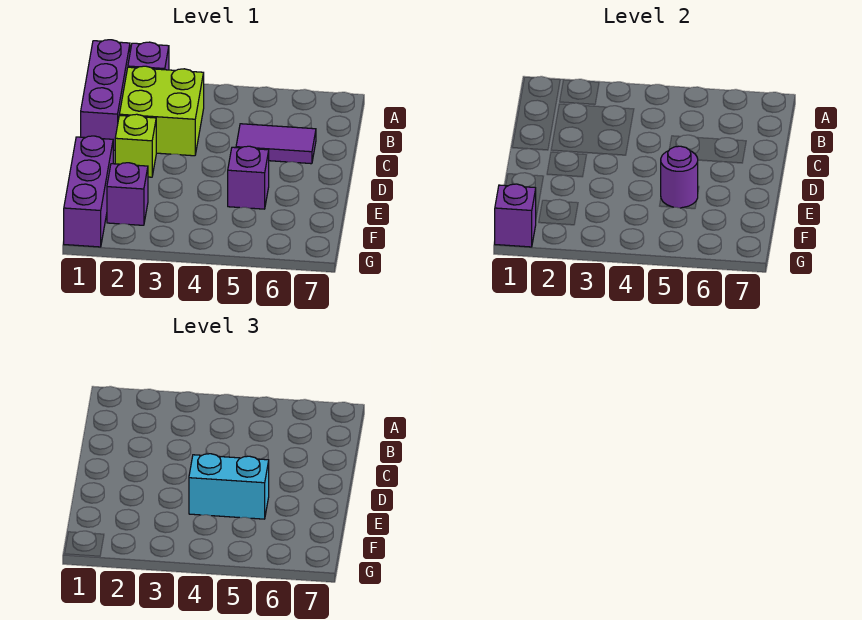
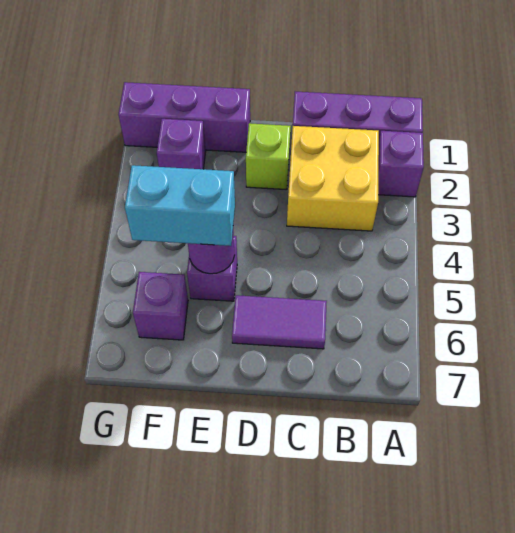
lime 2x2 brick [119,66,204,156] -> yellow 2x2 brick [287,126,379,231]
purple 1x2 tile [236,124,316,164] -> purple 1x2 tile turned to [232,295,327,349]
cyan 1x2 brick [189,454,269,519] -> cyan 1x2 brick turned to [125,165,235,246]
purple 1x1 brick [495,184,536,247] -> purple 1x1 brick moved to [133,272,188,340]

